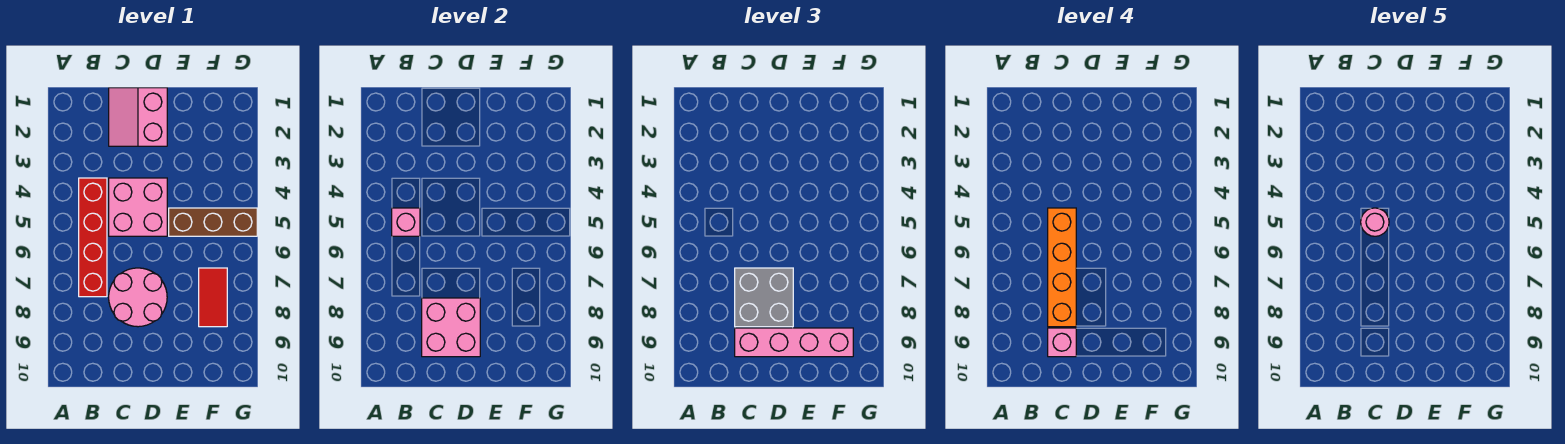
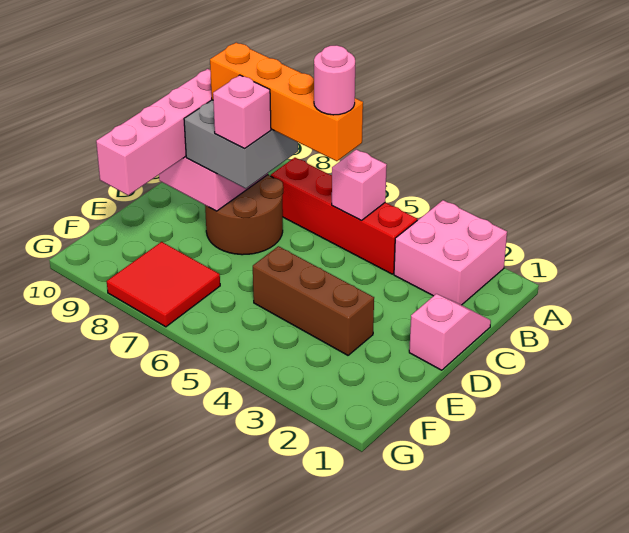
pink 2x2 slope [109,88,167,146] -> pink 1x2 slope [409,294,491,370]
pink 2x2 brick [109,178,167,236] -> pink 2x2 brick moved to [394,200,507,305]
pink 2x2 round brick [109,268,167,327] -> brown 2x2 round brick [205,175,283,255]
pink 1x1 brick [1048,328,1076,357] -> pink 1x1 brick moved to [213,75,271,148]
brown 1x3 brick [169,208,257,236] -> brown 1x3 brick turned to [253,246,374,355]
red 1x2 tile [199,268,227,327] -> red 2x2 tile [107,242,220,327]

